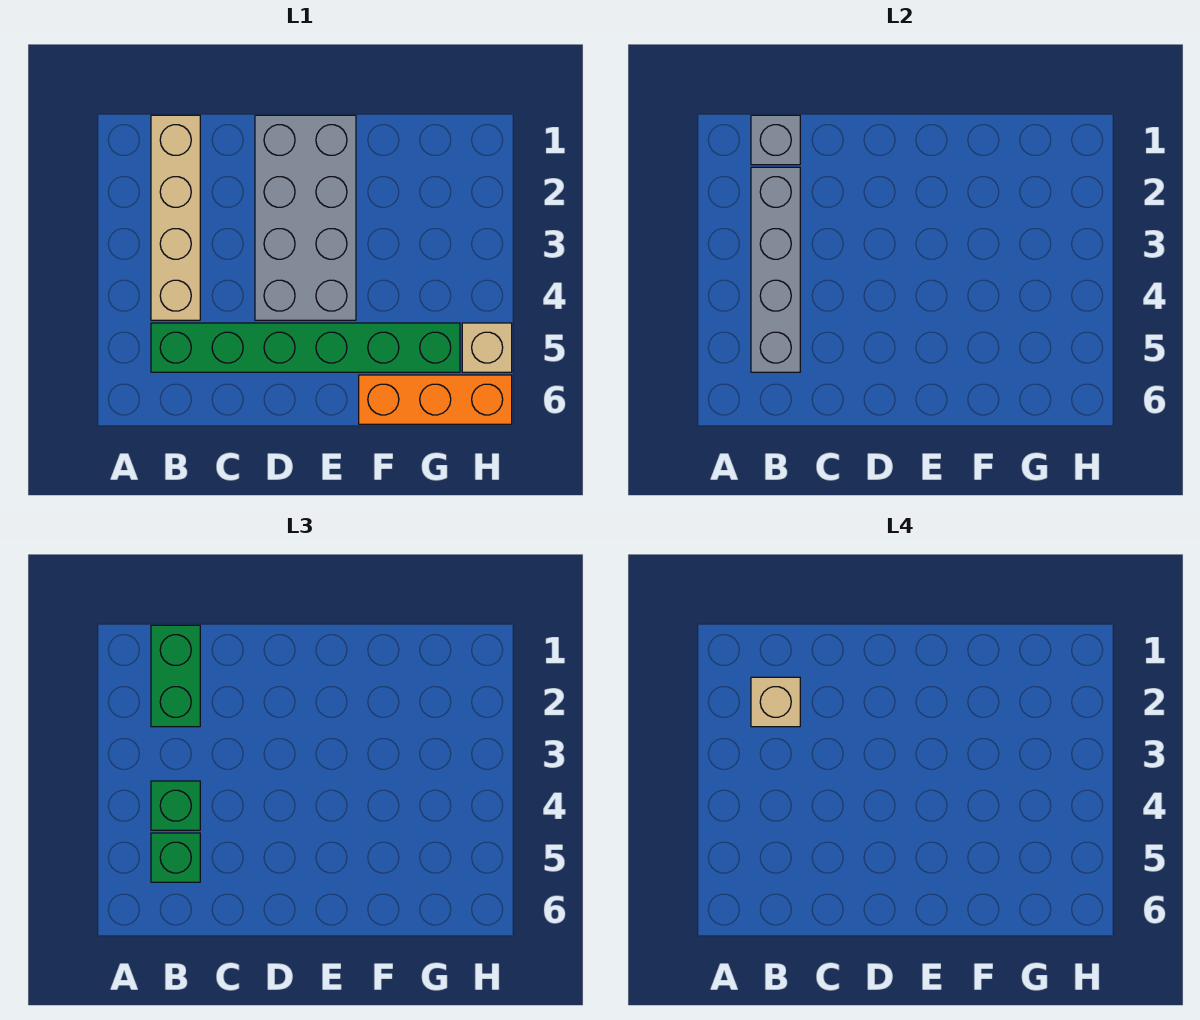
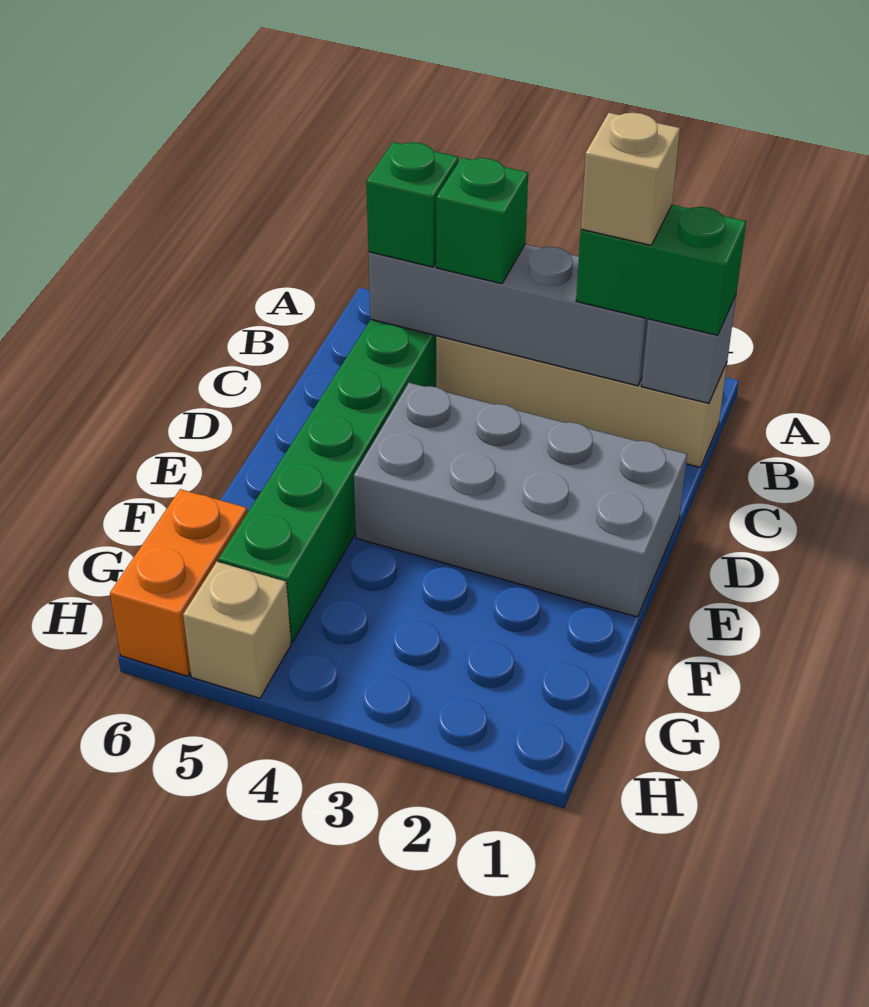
orange 1x3 brick [359,375,512,424] -> orange 1x2 brick [110,489,247,676]

